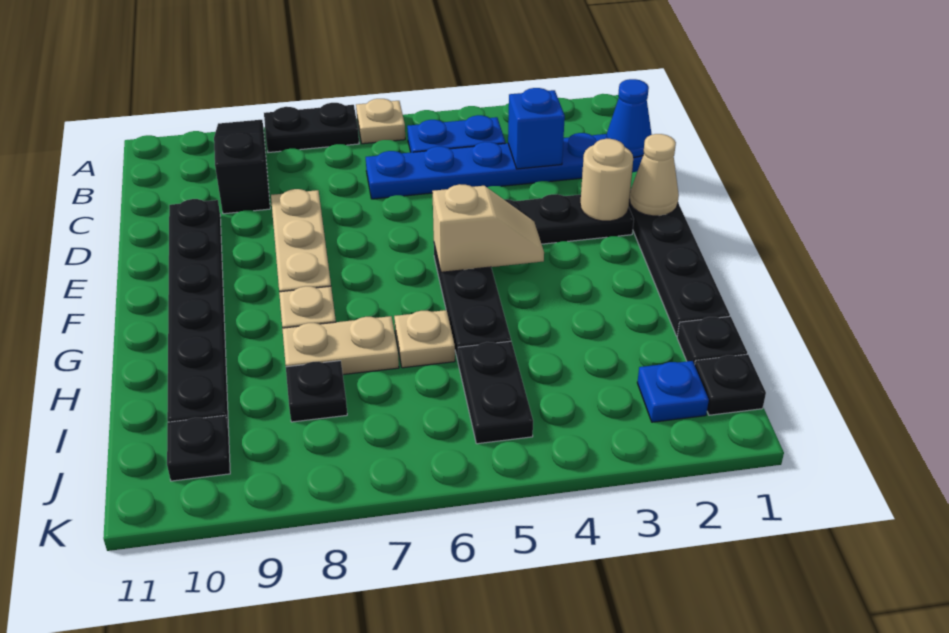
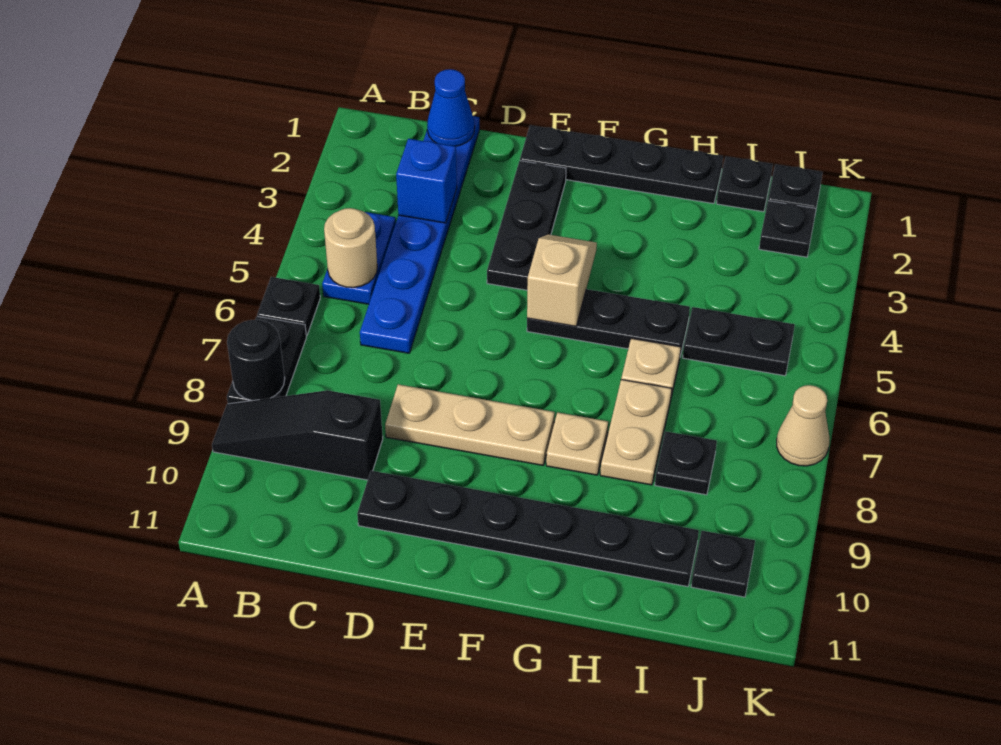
tan 1x1 plate [356,99,405,144] -> black 1x1 plate [257,277,320,336]
none -> black 1x1 round brick [227,320,285,401]
tan 1x1 cone [630,134,679,216] -> tan 1x1 cone moved to [777,385,829,466]
tan 1x1 round brick [580,139,633,221] -> tan 1x1 round brick moved to [324,208,377,288]
blue 1x1 plate [637,361,709,422] -> black 1x1 plate [759,201,816,257]

